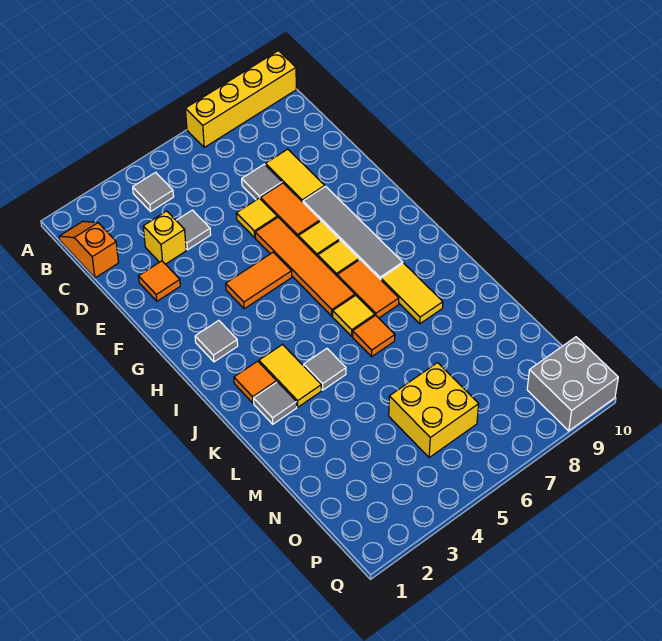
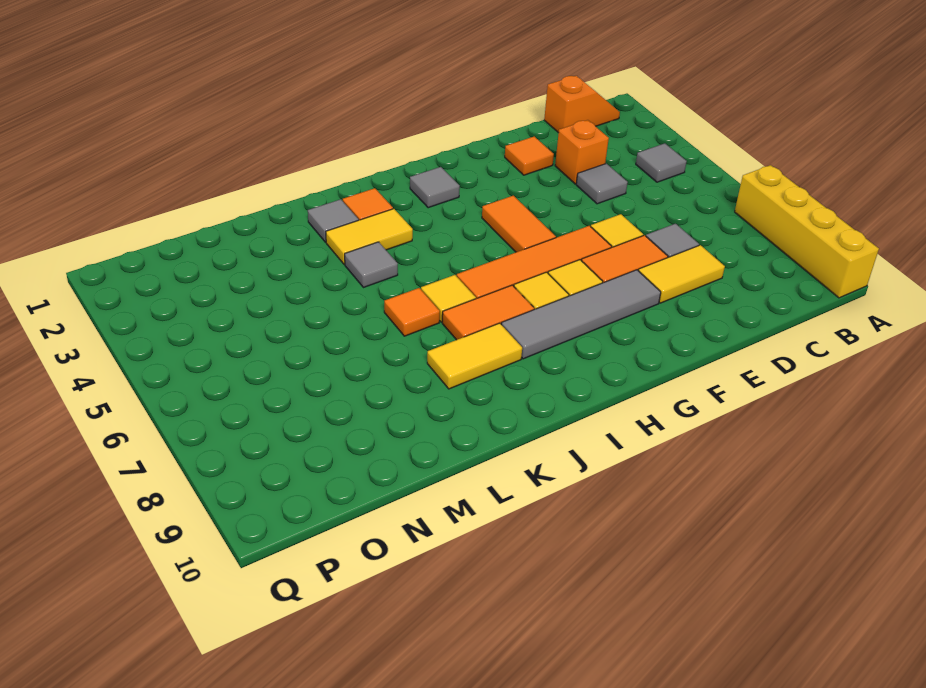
yellow 1x1 brick [143,211,186,264] -> orange 1x1 brick [555,120,609,184]
yellow 2x2 brick [389,363,479,458] -> none
grey 2x2 brick [527,337,618,431] -> none

